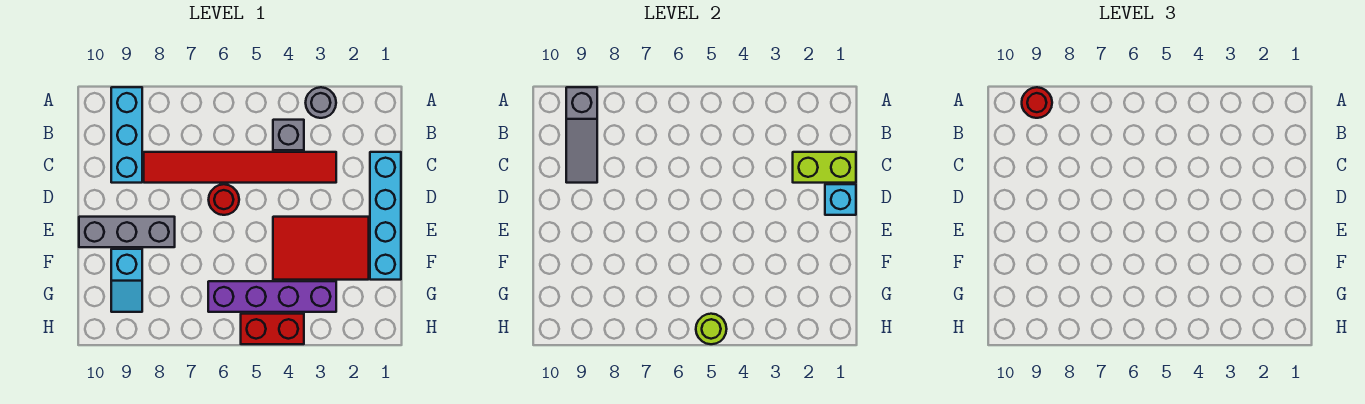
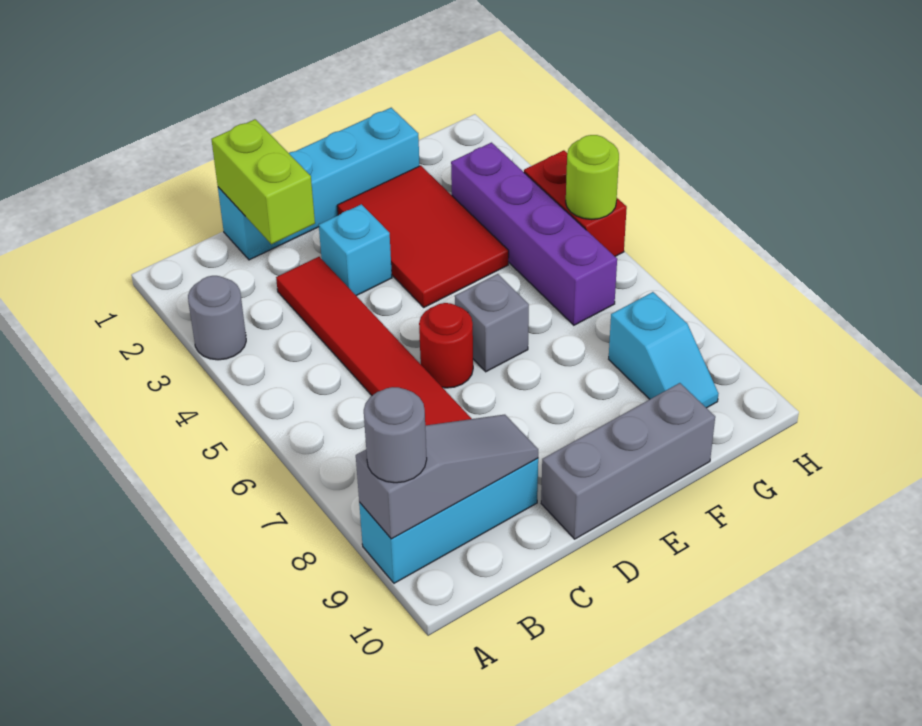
red 1x1 round brick [1022,87,1052,118] -> grey 1x1 round brick [364,387,427,483]
grey 1x1 brick [273,120,304,150] -> grey 1x1 brick moved to [455,274,529,372]
cyan 1x1 brick [825,184,856,215] -> cyan 1x1 brick moved to [319,204,392,296]
grey 1x3 brick [79,217,175,247] -> grey 1x3 brick turned to [541,383,715,539]
cyan 1x2 slope [111,249,142,312] -> cyan 1x2 slope turned to [609,292,718,408]

